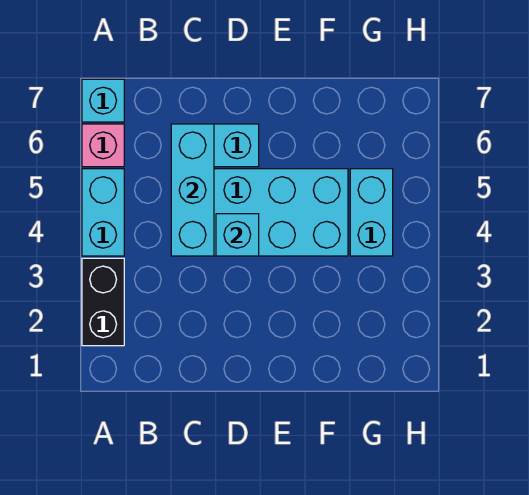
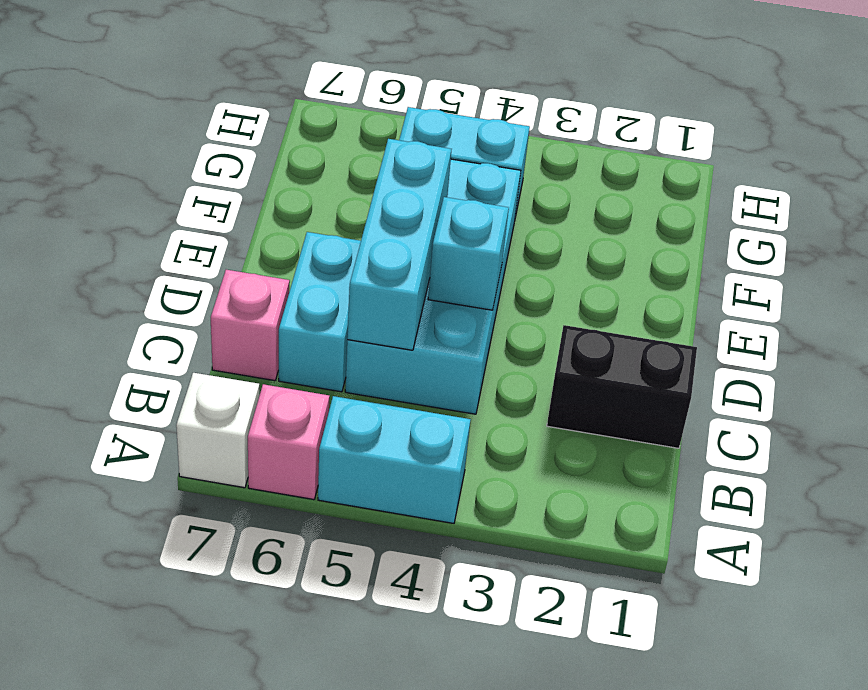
black 1x2 brick [82,258,124,346] -> black 1x2 brick moved to [547,325,697,448]
cyan 1x1 brick [82,79,124,122] -> white 1x1 brick [176,373,260,488]
cyan 1x3 brick [171,124,214,256] -> cyan 1x3 brick turned to [347,139,451,350]
none -> pink 1x1 brick [211,270,290,381]

